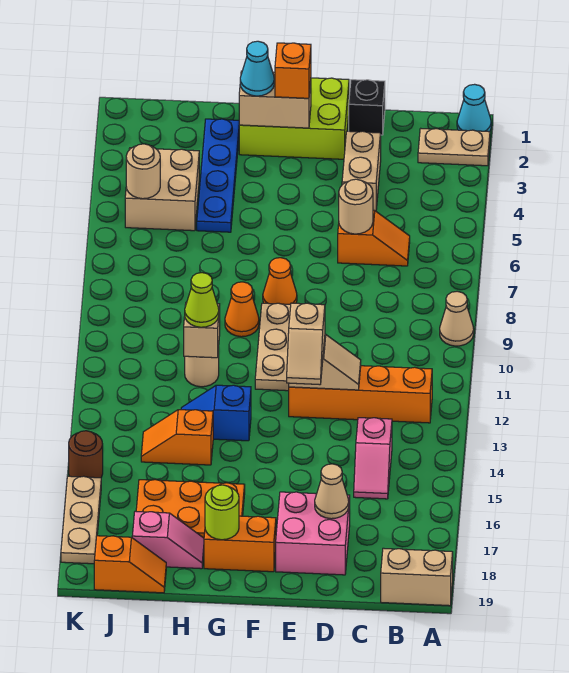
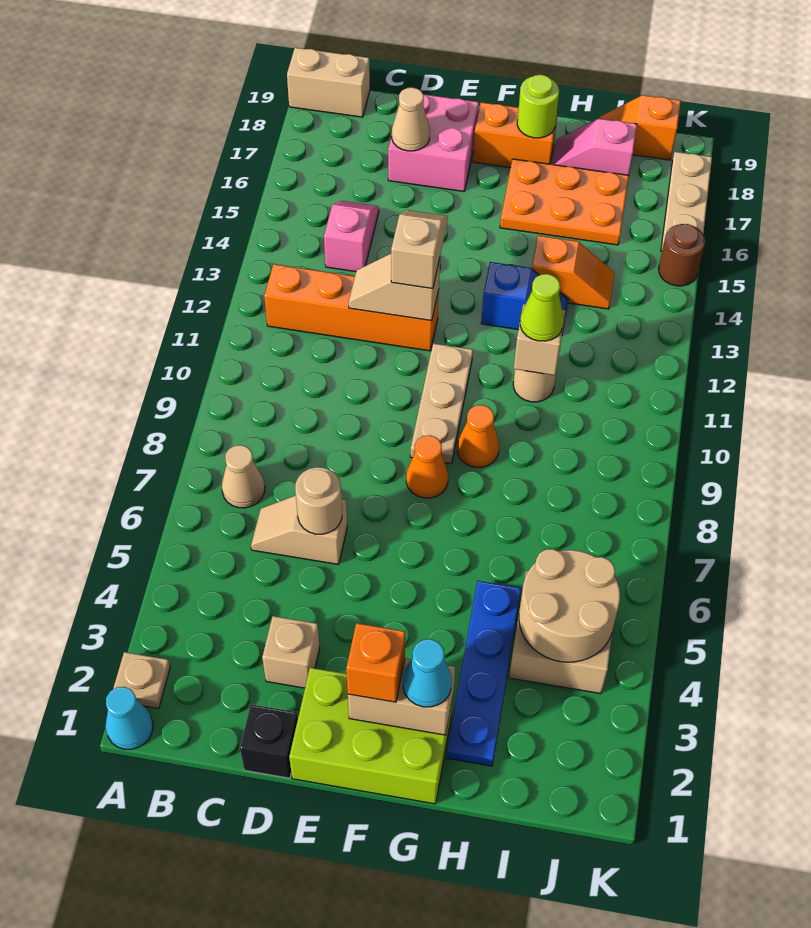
tan 1x2 plate [418,129,490,166] -> tan 1x1 plate [113,652,170,709]
tan 1x1 cone [440,291,474,346] -> tan 1x1 cone moved to [222,445,265,508]
orange 1x2 slope [338,210,410,266] -> tan 1x2 slope [251,495,347,564]
tan 1x2 brick [342,131,381,211] -> tan 1x1 brick [262,616,320,688]
tan 1x1 round brick [126,144,160,199] -> tan 2x2 round brick [519,549,620,662]

